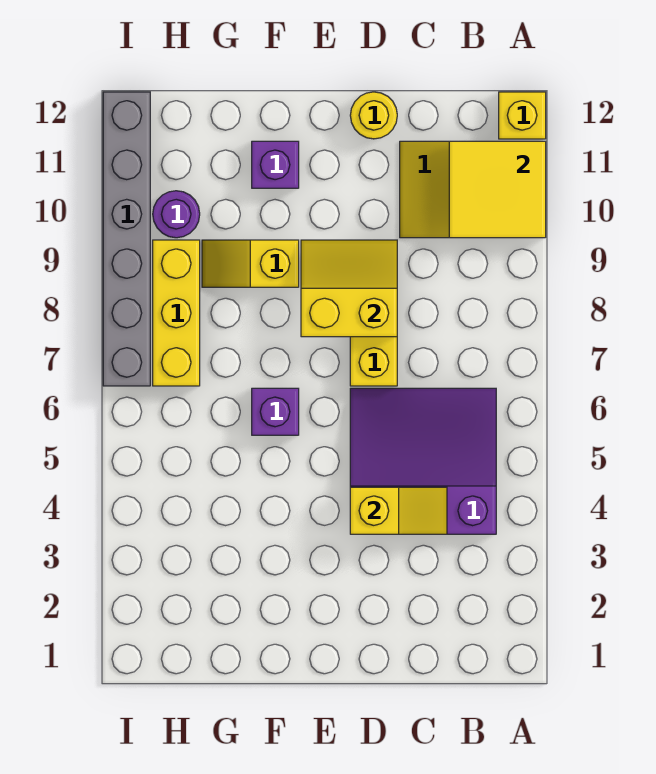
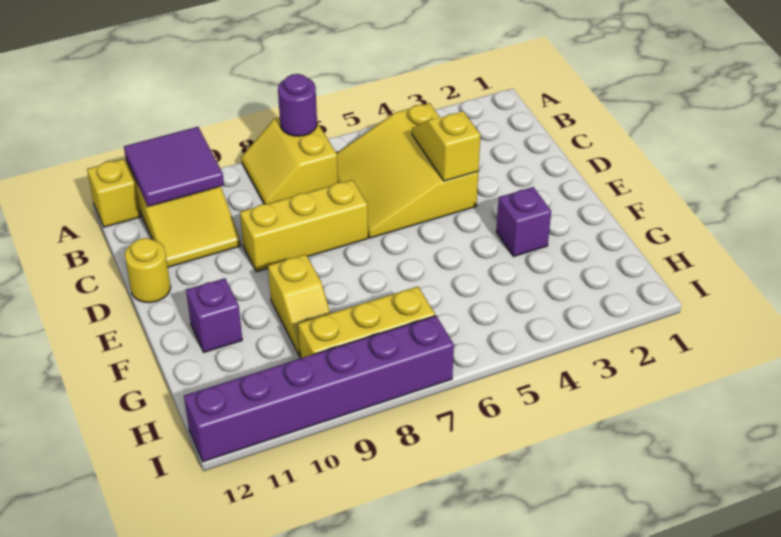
yellow 2x2 tile [449,141,546,238] -> purple 2x2 tile [124,127,224,206]
purple 3x3 slope [350,388,496,534] -> yellow 3x3 slope [337,103,478,238]
yellow 2x2 slope [301,240,397,337] -> yellow 2x2 slope moved to [241,117,338,204]
purple 1x1 brick [252,388,299,435] -> purple 1x1 brick moved to [496,187,551,257]
purple 1x1 round brick [153,191,200,238] -> purple 1x1 round brick moved to [278,74,317,136]
grey 1x6 brick [103,92,150,386] -> purple 1x6 brick [184,316,454,462]

